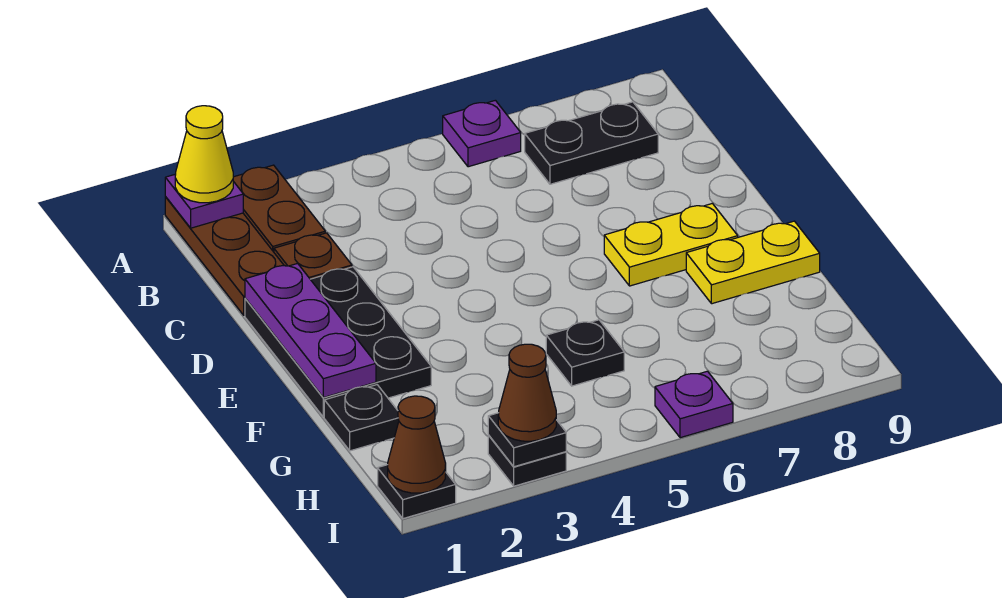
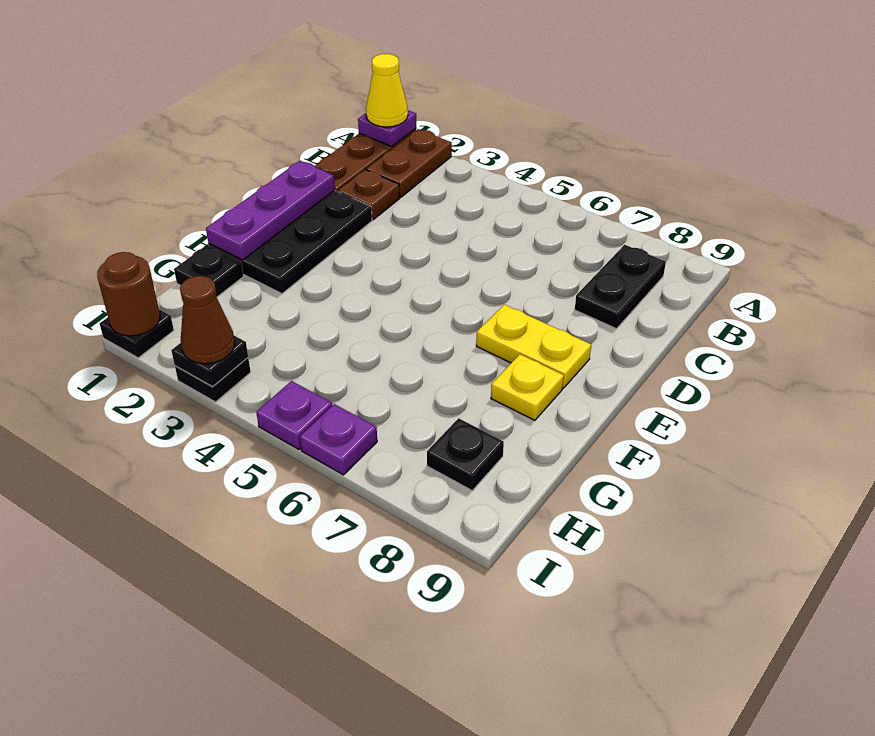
purple 1x1 plate [443,100,521,167] -> purple 1x1 plate moved to [256,381,332,450]
black 1x2 plate [525,102,658,184] -> black 1x2 plate turned to [575,245,666,329]
yellow 1x2 plate [686,221,820,304] -> yellow 1x1 plate [491,354,564,420]
black 1x1 plate [546,320,624,386] -> black 1x1 plate moved to [427,418,504,490]
brown 1x1 cone [388,396,446,493] -> brown 1x1 round brick [97,252,160,336]

